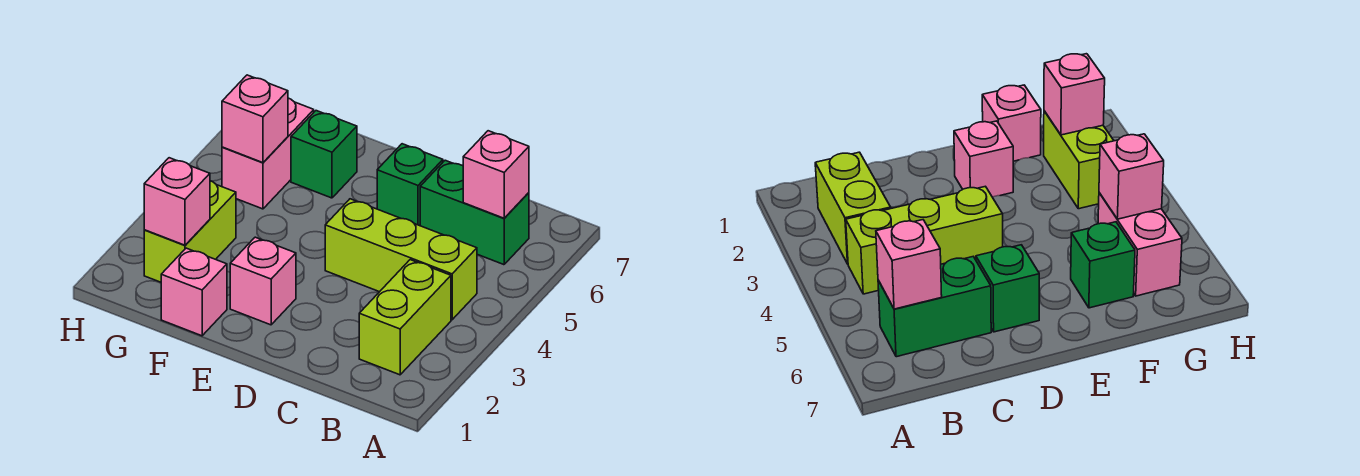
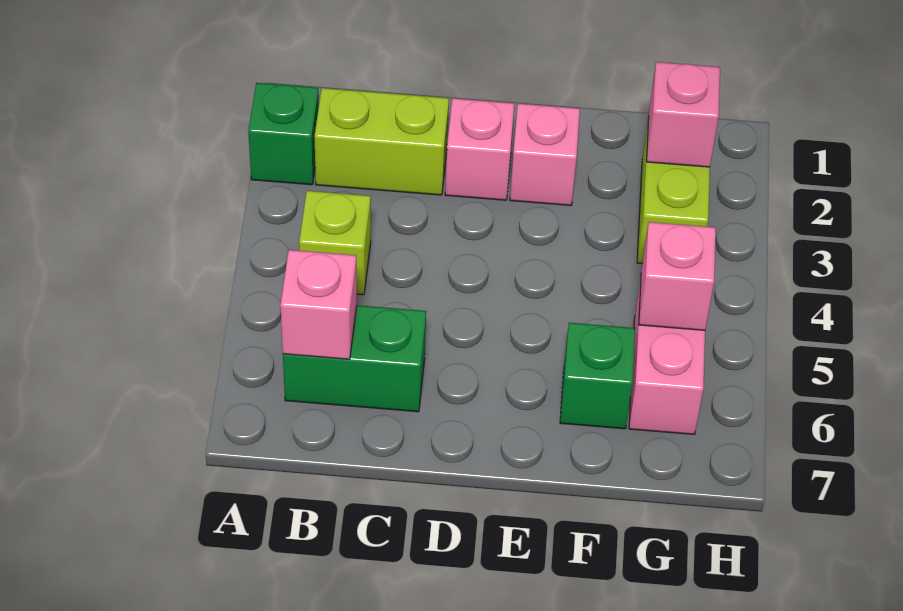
lime 1x2 brick [359,260,451,375] -> lime 1x2 brick turned to [314,88,449,195]
lime 1x3 brick [325,199,477,320] -> lime 1x1 brick [299,191,371,295]
green 1x1 brick [377,144,443,226] -> green 1x1 brick moved to [248,83,319,185]
pink 1x1 brick [161,248,227,336] -> pink 1x1 brick moved to [445,98,514,200]

